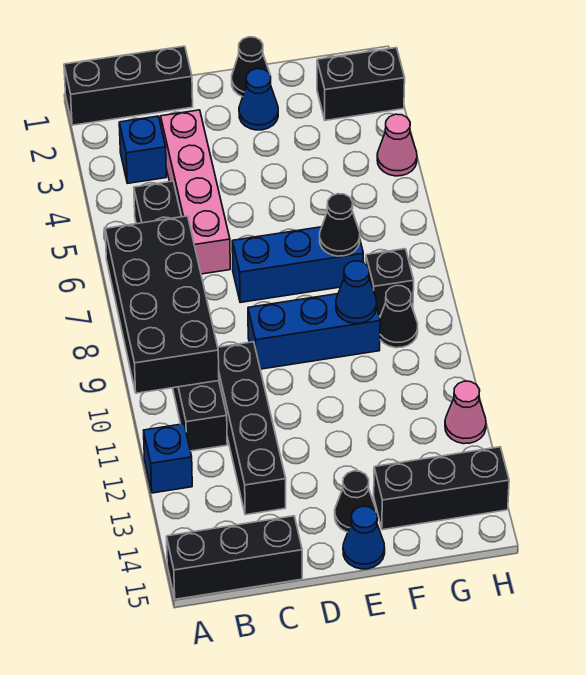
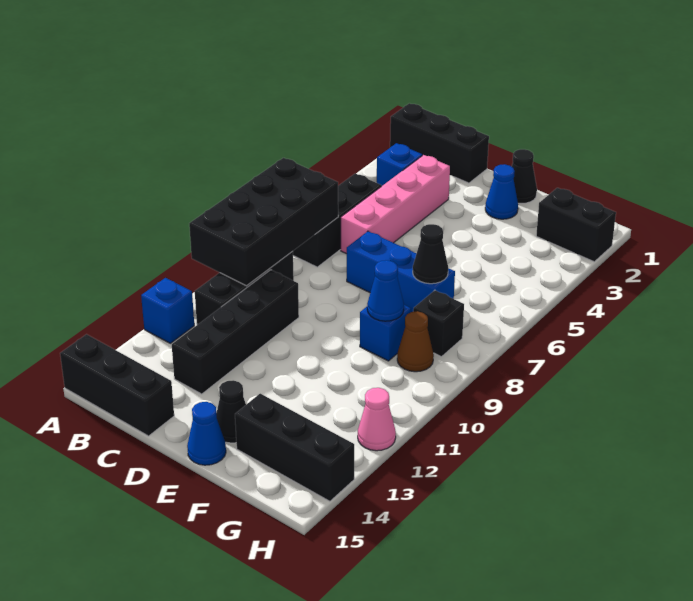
blue 1x3 brick [248,294,380,369] -> blue 1x1 brick [360,305,411,361]
black 1x1 cone [380,286,418,348] -> brown 1x1 cone [397,311,434,372]
pink 1x1 cone [377,114,417,176] -> none

